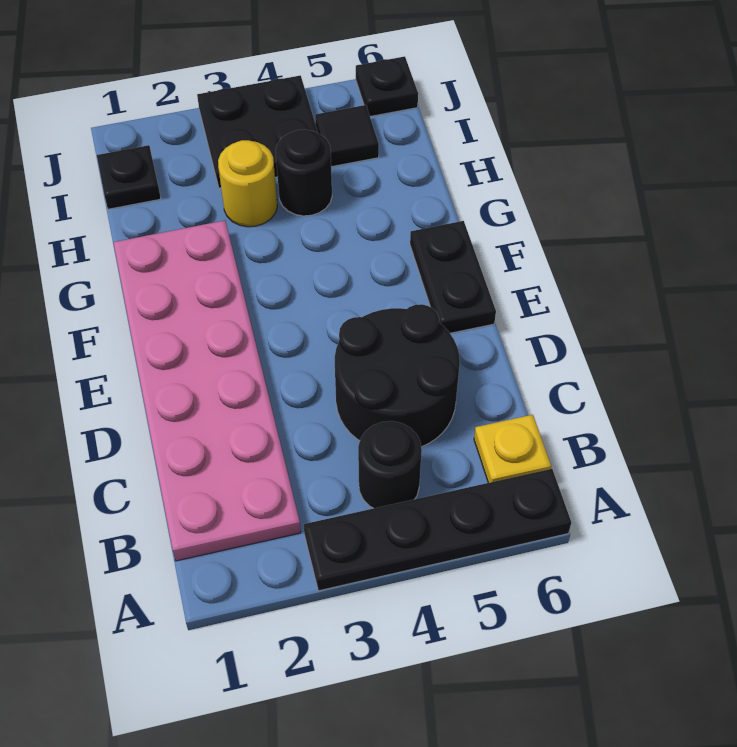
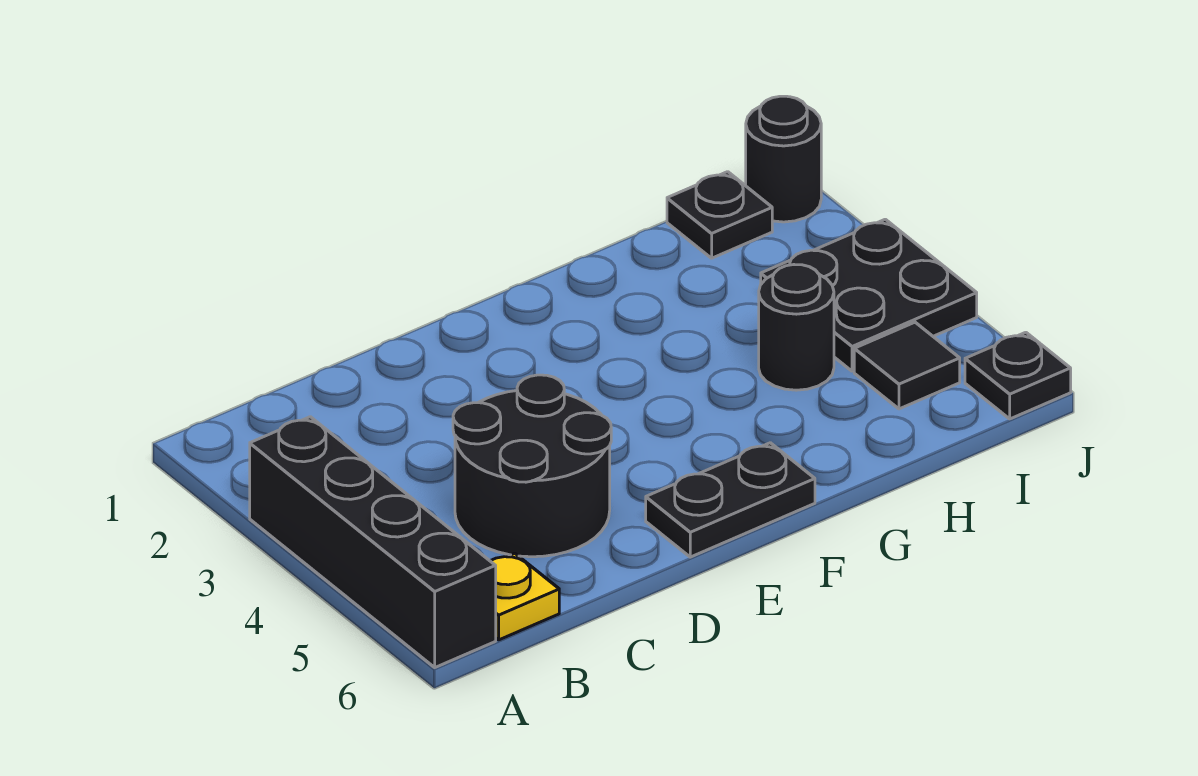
black 1x4 plate [304,469,571,591] -> black 1x4 brick [250,417,496,667]
pink 2x6 plate [113,220,301,561] -> none
black 1x1 round brick [358,421,422,508] -> black 1x1 round brick moved to [746,96,821,222]
yellow 1x1 round brick [218,140,277,227] -> none

